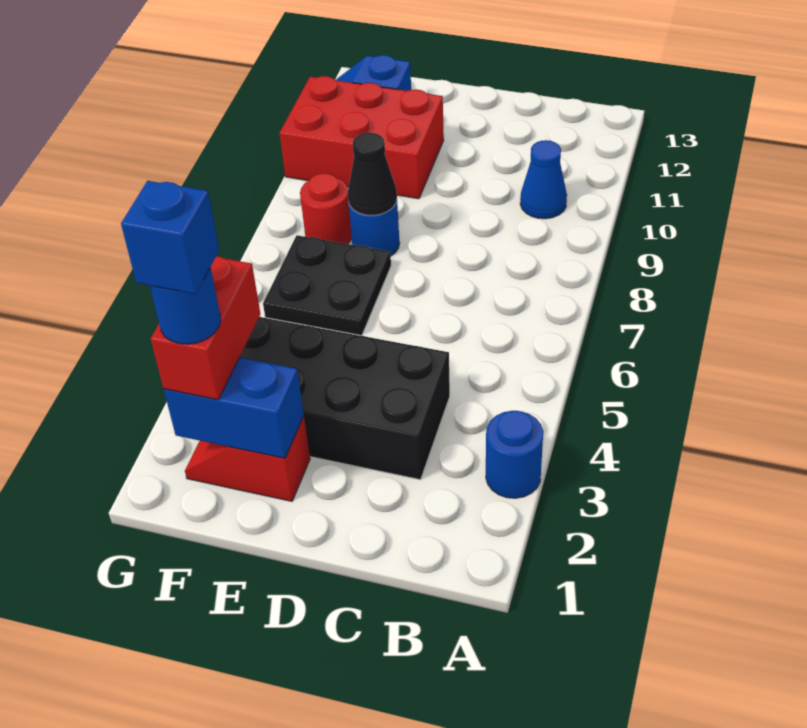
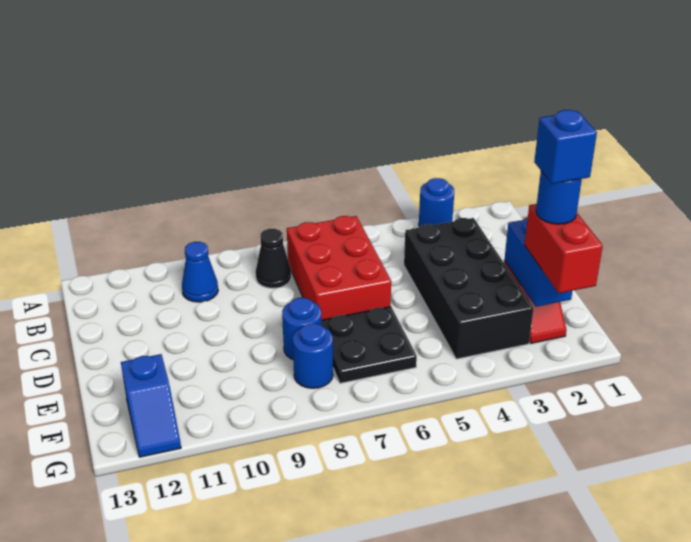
black 1x1 cone [348,133,397,216] -> black 1x1 cone moved to [256,229,291,288]
red 2x3 brick [280,76,444,199] -> red 2x3 brick moved to [287,216,391,320]
red 1x2 brick [151,256,260,400] -> red 1x2 brick turned to [525,204,603,293]
red 1x1 round brick [300,173,352,244] -> blue 1x1 round brick [293,323,333,388]

